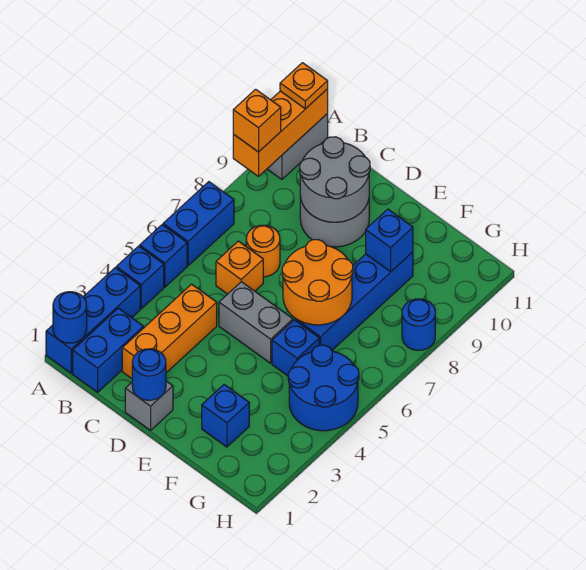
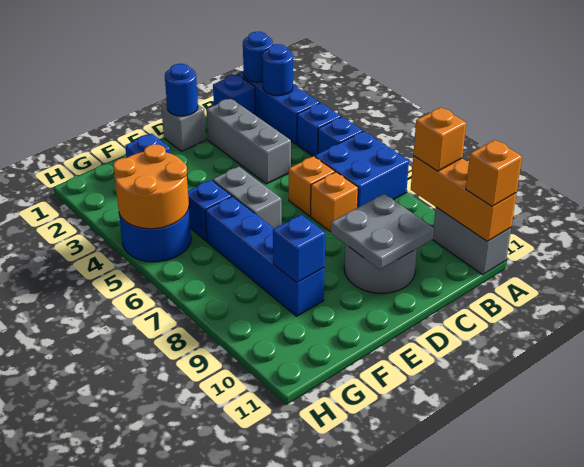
blue 1x2 brick [163,182,234,265] -> blue 2x2 brick [315,131,409,208]
orange 1x1 plate [280,63,328,109] -> orange 1x1 brick [466,140,522,206]
blue 1x2 brick [73,308,143,392] -> blue 1x1 brick [213,74,256,115]
orange 1x3 brick [122,284,217,379] -> grey 1x3 brick [206,98,291,184]
orange 1x1 round brick [246,225,280,277] -> orange 1x1 brick [311,172,358,232]
grey 2x2 round brick [300,137,370,222] -> grey 2x2 plate [331,194,434,270]
grey 1x2 brick [219,282,293,363] -> grey 1x2 brick turned to [213,167,282,229]
orange 2x2 round brick [282,240,353,325] -> orange 2x2 round brick moved to [113,144,189,229]
blue 1x1 round brick [402,299,435,350] -> blue 1x1 round brick moved to [262,44,293,96]

